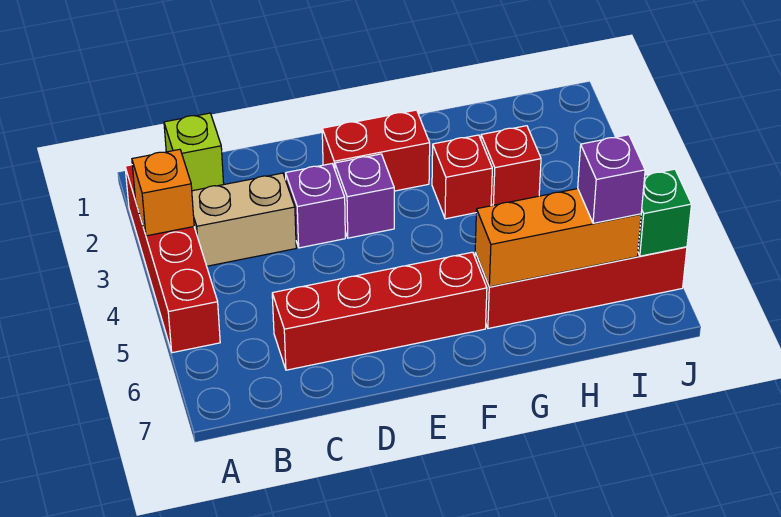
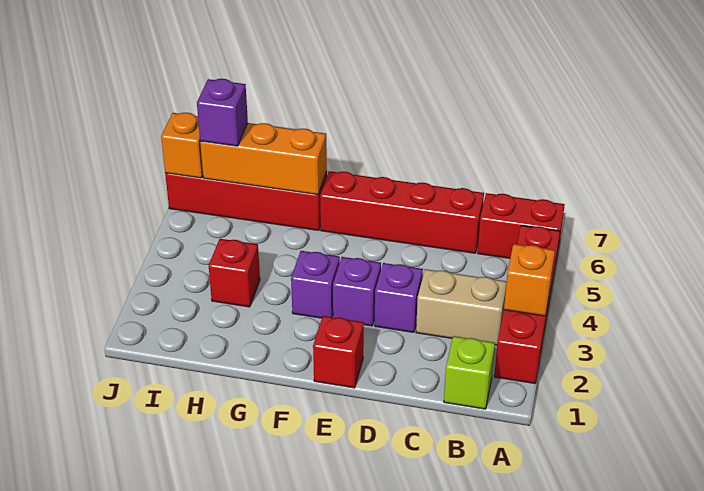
red 1x2 brick [322,110,430,191] -> red 1x2 brick moved to [478,193,565,261]
none -> purple 1x1 brick [291,251,340,318]
red 1x1 brick [432,135,492,219] -> red 1x1 brick moved to [313,316,364,388]
green 1x1 brick [638,169,692,256] -> orange 1x1 brick [161,113,203,178]

